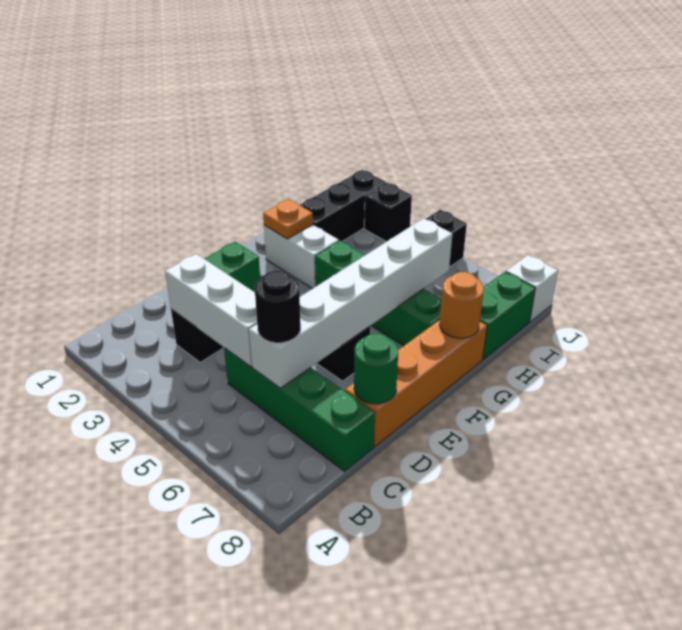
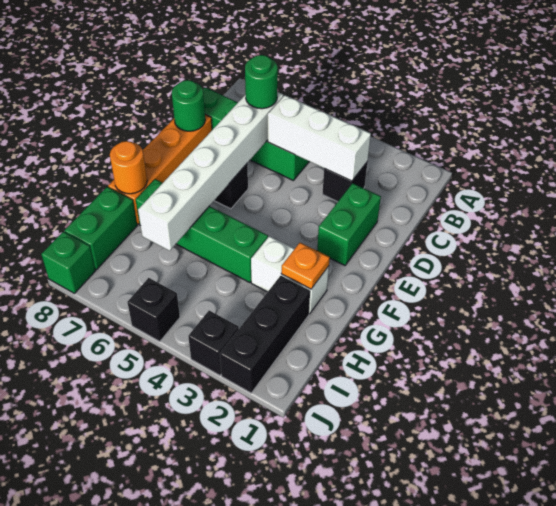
black 1x1 round brick [255,271,301,343] -> green 1x1 round brick [245,55,278,109]
white 1x1 brick [506,255,558,322] -> green 1x1 brick [41,232,95,293]

